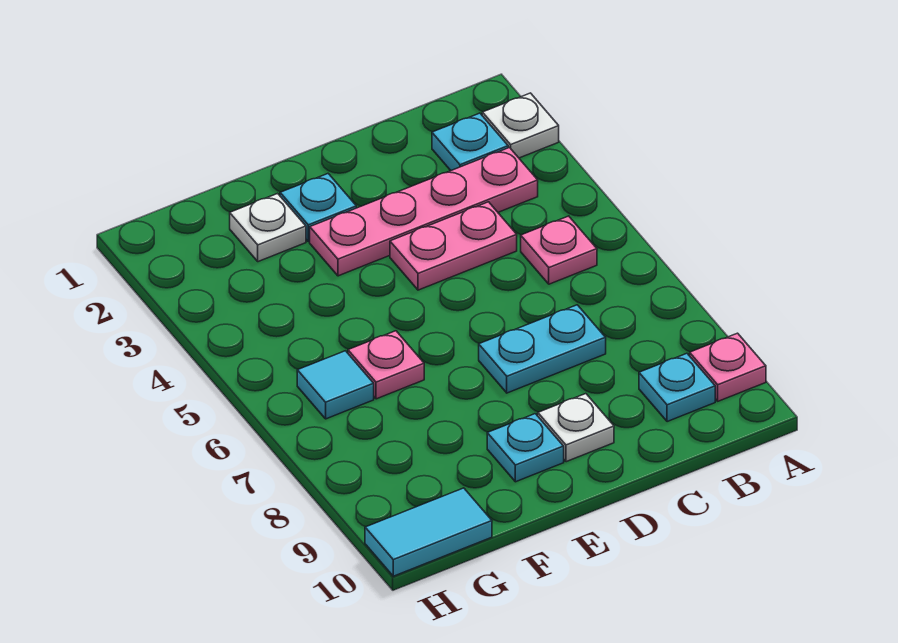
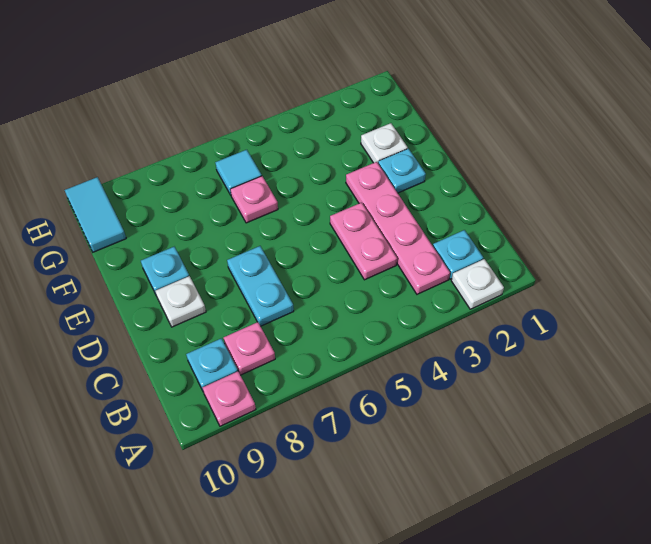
pink 1x1 plate [521,216,597,284] -> pink 1x1 plate moved to [224,322,275,375]

